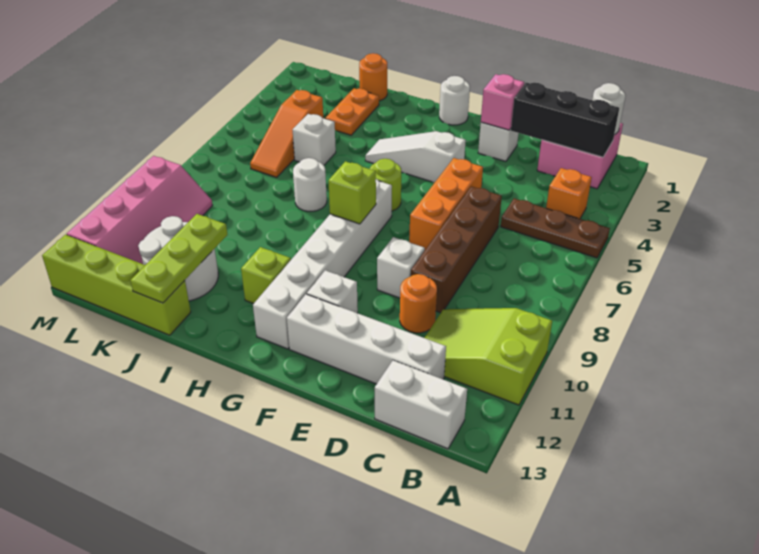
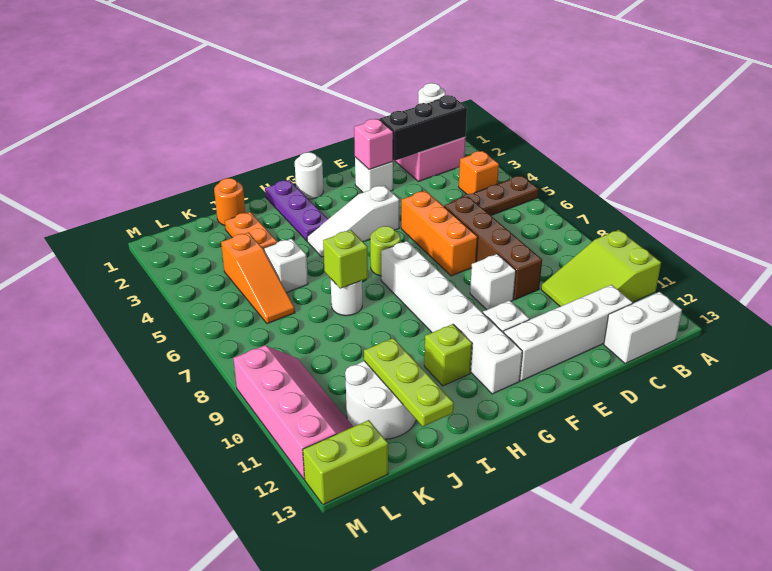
orange 1x1 round brick [400,274,437,333] -> none
lime 1x1 brick [328,161,376,224] -> lime 1x1 brick moved to [323,230,368,289]
none -> purple 1x3 plate [265,180,328,241]
lime 1x4 brick [42,235,191,335] -> lime 1x2 brick [303,420,388,505]

